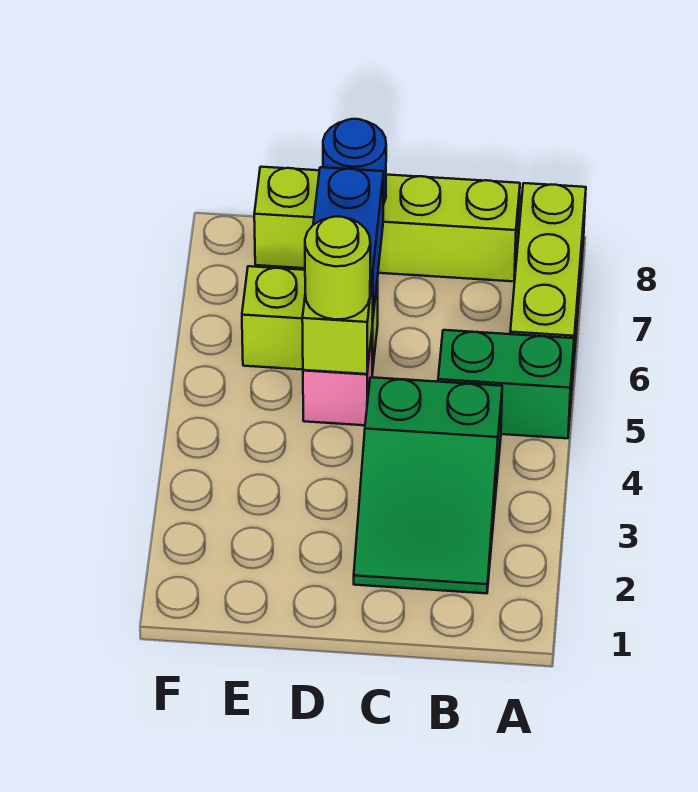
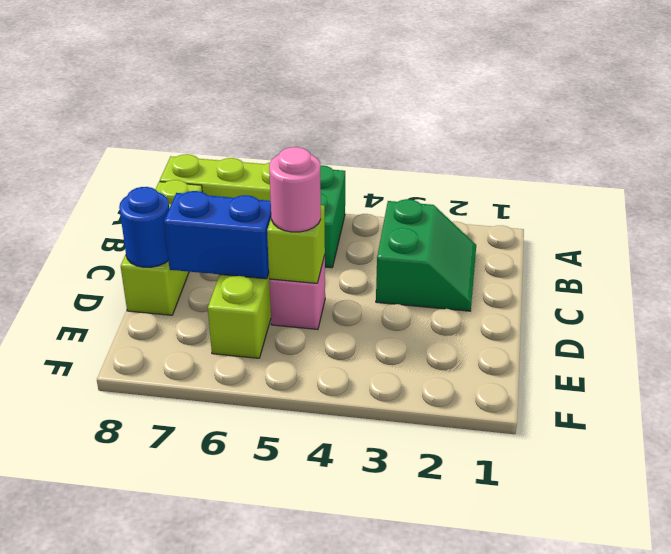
green 2x3 slope [354,377,502,593] -> green 2x2 slope [376,199,476,311]
lime 1x4 brick [254,167,520,281] -> lime 1x3 brick [121,180,202,315]
lime 1x1 round brick [305,216,370,319] -> pink 1x1 round brick [269,147,321,232]

